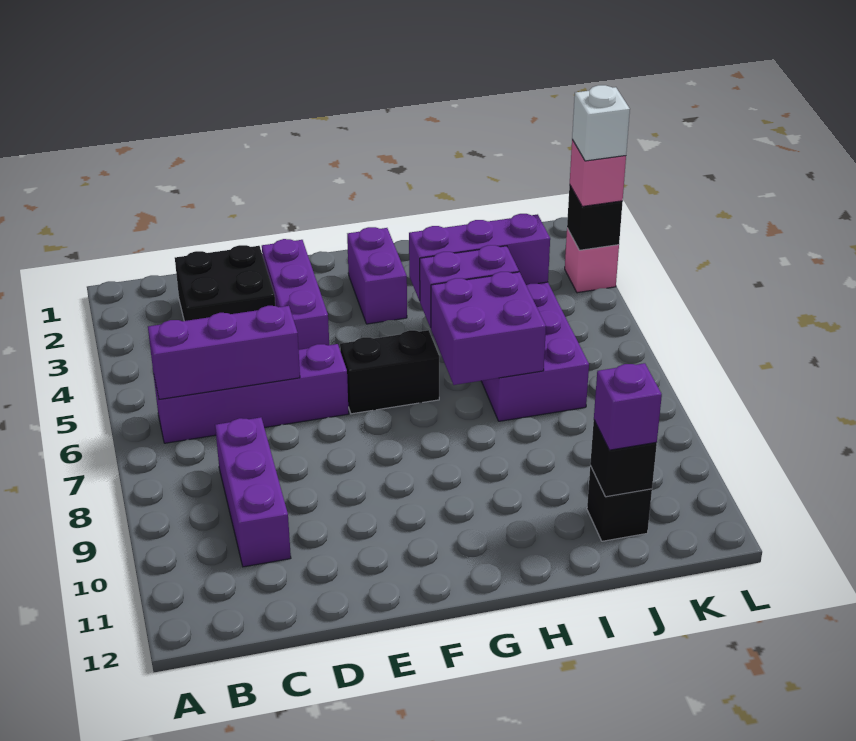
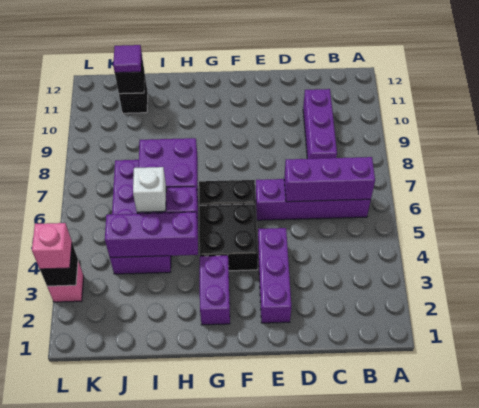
black 2x2 brick [175,245,275,321] -> black 2x2 brick moved to [199,204,258,271]
purple 1x1 brick [594,363,662,450] -> purple 1x1 tile [113,45,142,73]
white 1x1 brick [572,85,630,161] -> white 1x1 brick moved to [133,167,166,212]

